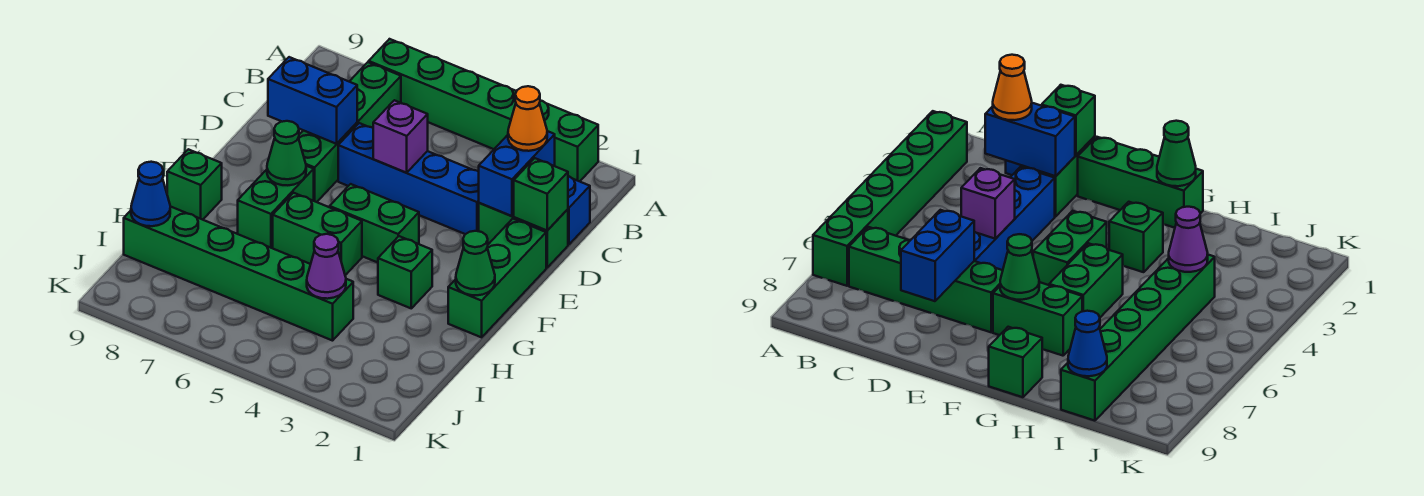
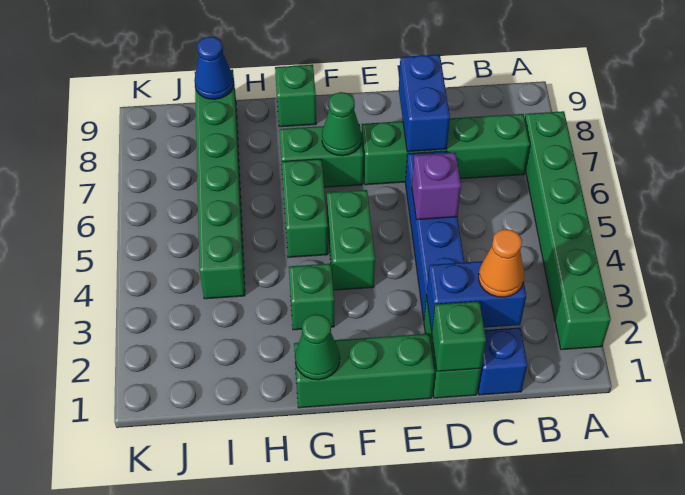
purple 1x1 cone [307,234,346,299] -> none

